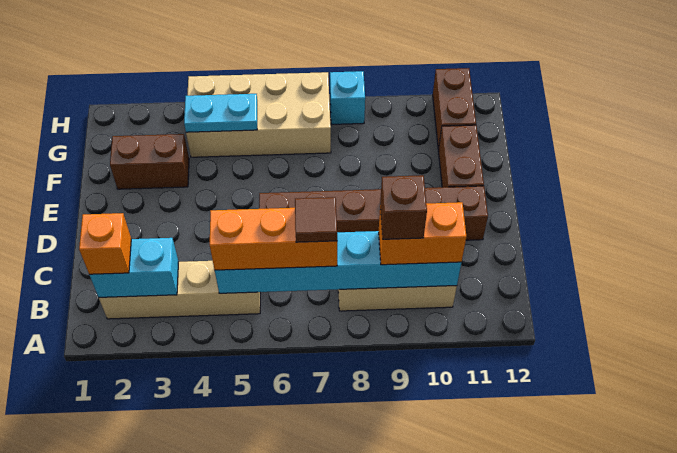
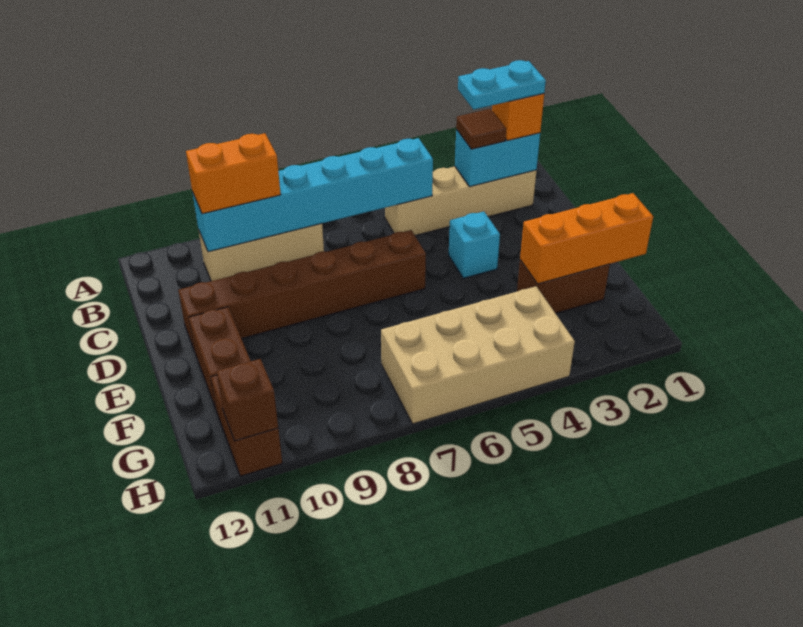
orange 1x3 brick [210,208,337,270] -> orange 1x3 brick moved to [520,193,653,284]
brown 1x1 tile [295,197,337,242] -> brown 1x1 tile moved to [456,109,506,149]
brown 1x1 brick [380,175,427,239] -> brown 1x1 brick moved to [216,359,278,441]
cyan 1x2 plate [184,94,257,132] -> cyan 1x2 plate moved to [458,60,546,110]
cyan 1x1 brick [330,71,365,124] -> cyan 1x1 brick moved to [449,212,500,278]

